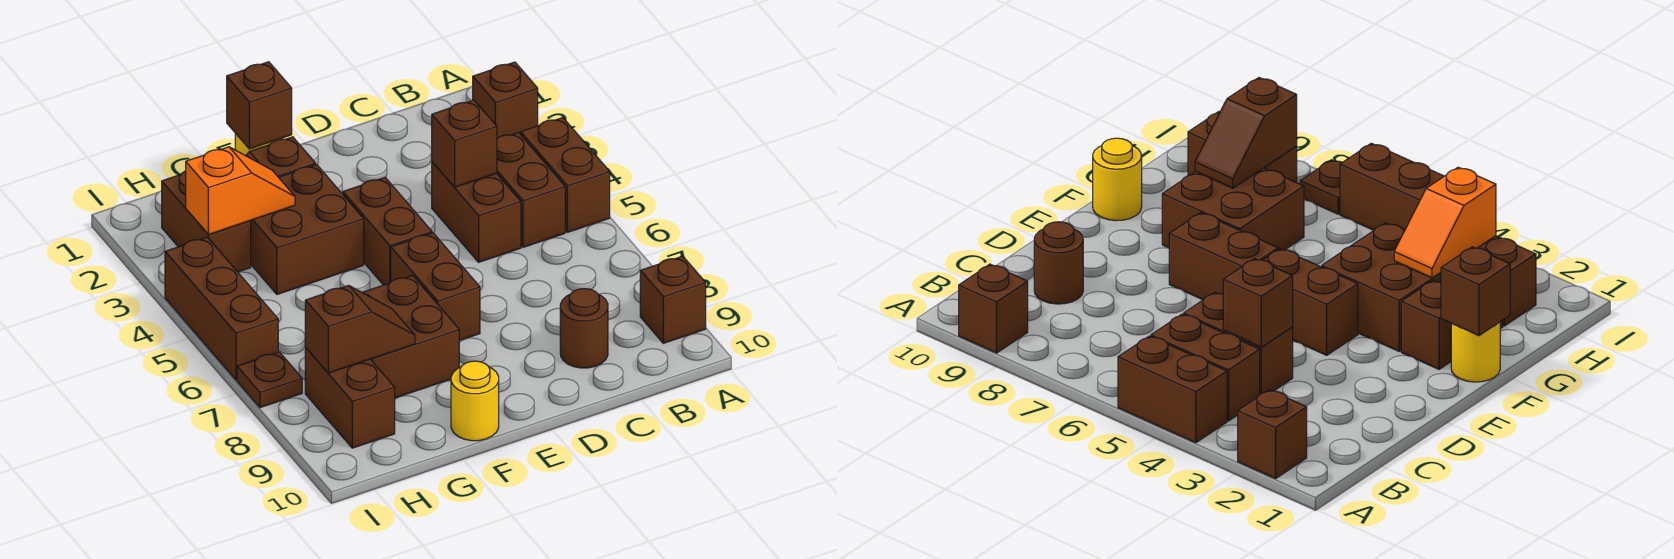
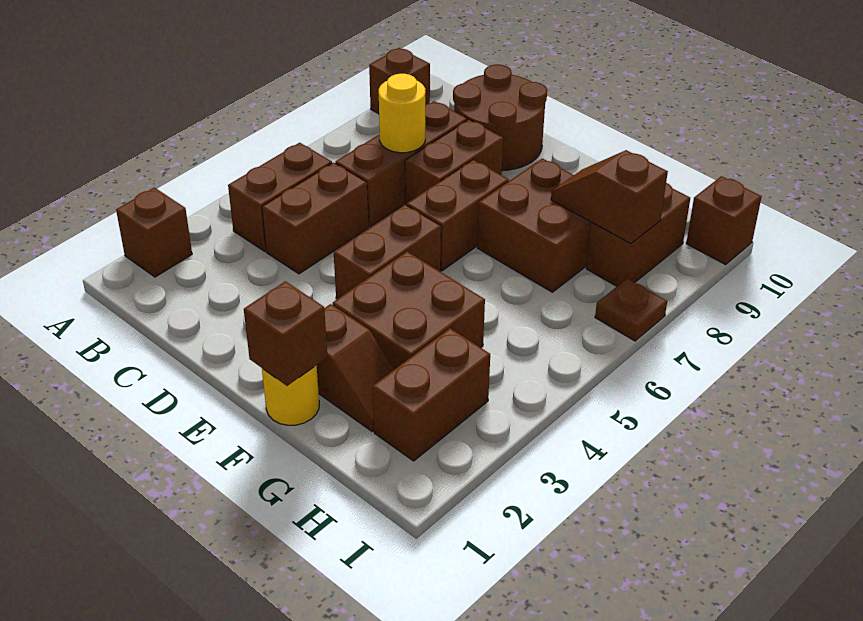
brown 1x2 brick [521,118,610,232] -> brown 1x2 brick moved to [405,120,503,205]
brown 1x1 brick [432,100,497,187] -> brown 1x1 brick moved to [686,176,762,265]
brown 1x1 round brick [560,289,608,368] -> brown 2x2 round brick [453,65,547,171]
yellow 1x1 round brick [451,361,499,441] -> yellow 1x1 round brick moved to [379,74,425,153]
orange 1x2 slope [186,147,295,234] -> none
brown 1x3 brick [165,237,278,380] -> brown 1x3 brick moved to [335,101,467,227]

